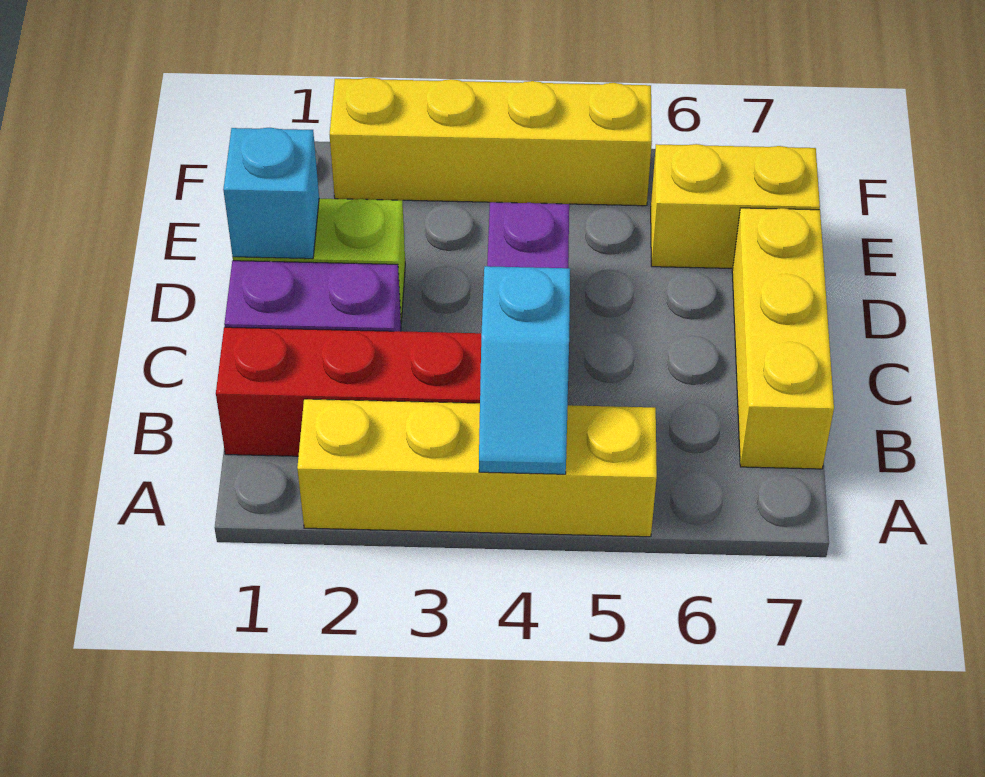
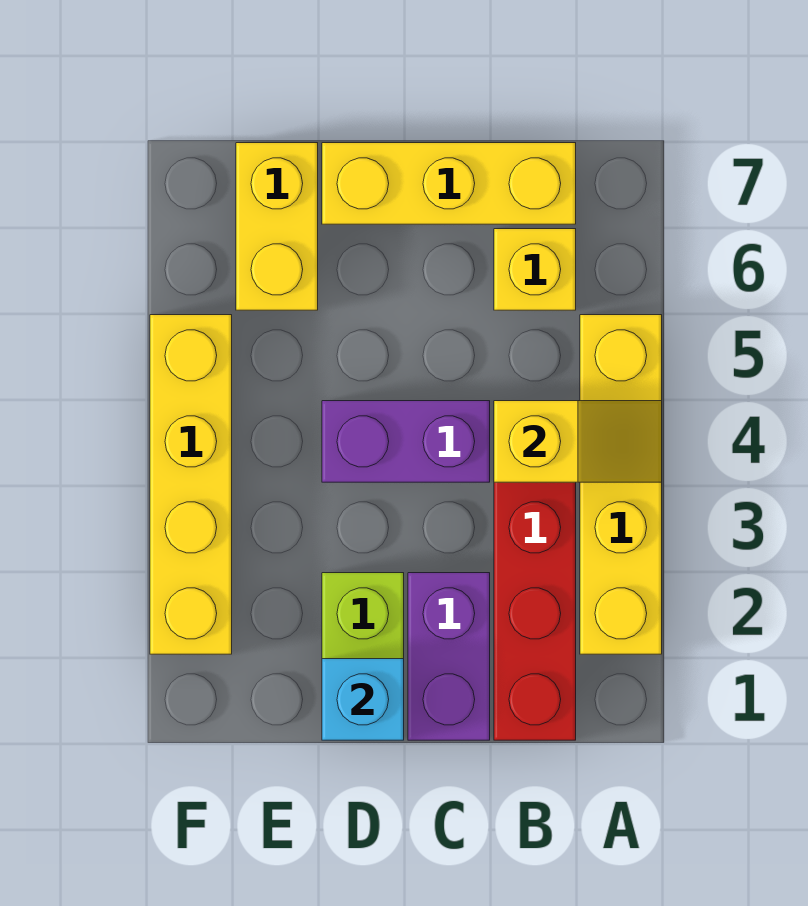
cyan 1x2 slope [479,266,570,474] -> yellow 1x2 slope [494,401,662,482]
none -> yellow 1x1 brick [494,229,576,310]

